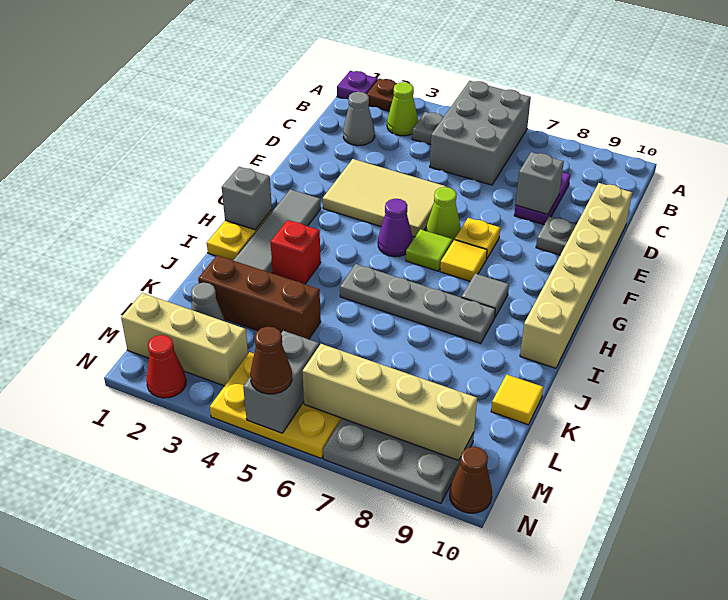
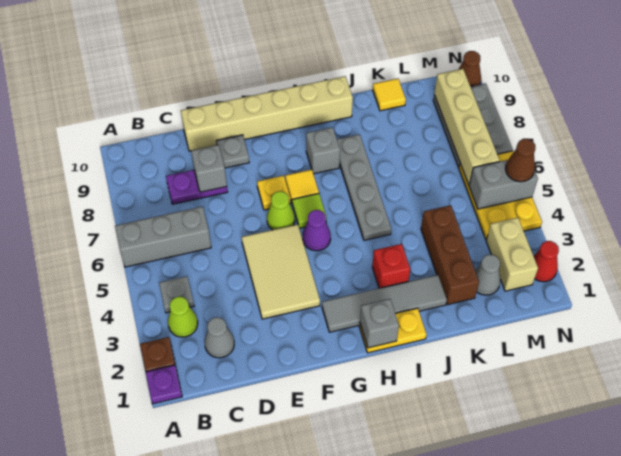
grey 2x3 brick [430,81,531,185] -> grey 1x3 brick [115,206,211,267]
grey 1x1 tile [461,274,509,318] -> grey 1x1 brick [306,127,340,174]
tan 1x3 brick [121,293,248,386] -> tan 1x2 brick [486,218,538,291]

